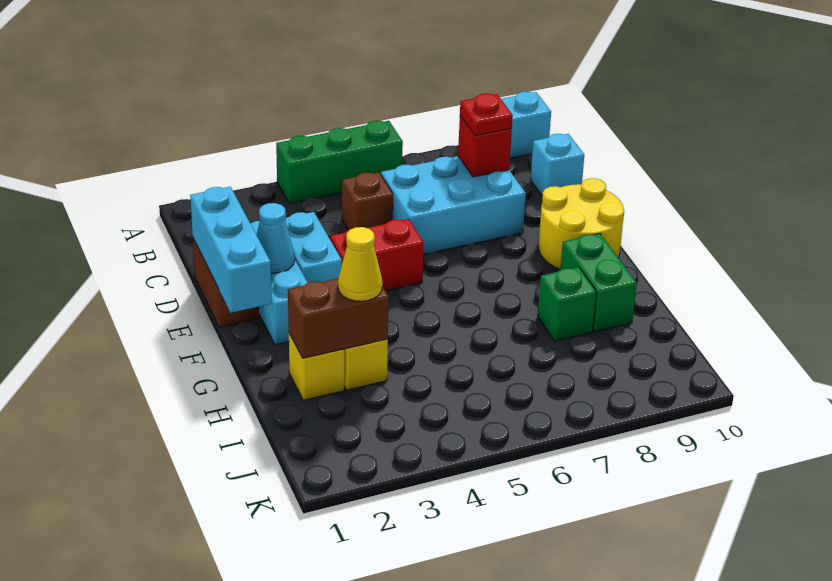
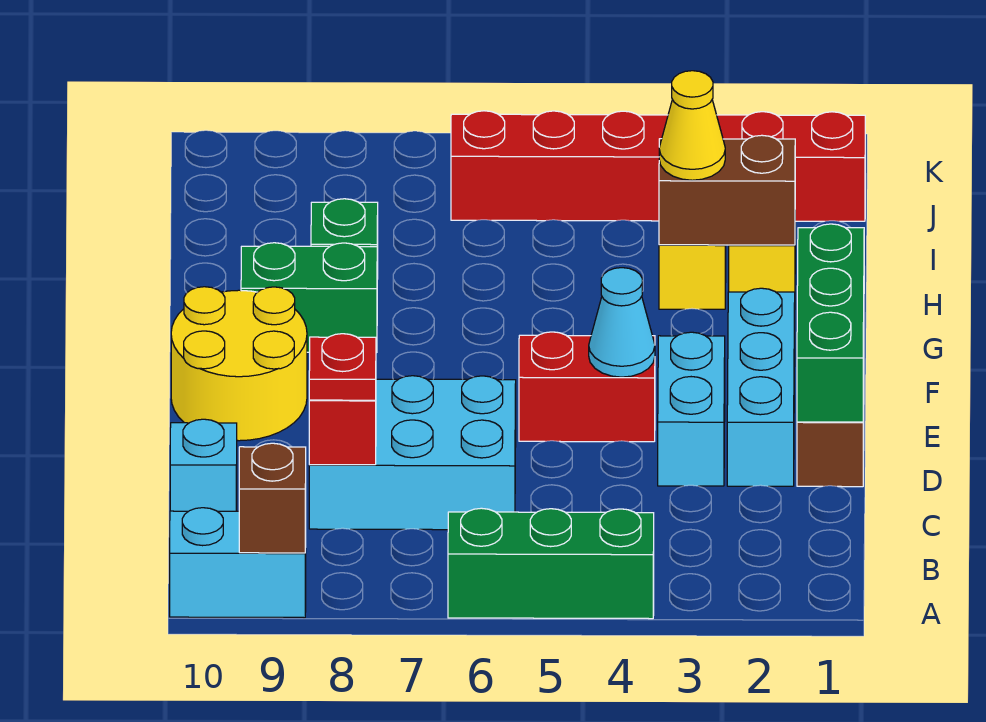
brown 1x1 brick [342,172,393,230] -> brown 1x1 brick moved to [239,443,306,553]
cyan 1x3 brick [190,187,272,313] -> green 1x3 brick [797,224,864,422]
cyan 1x1 cone [257,203,295,273] -> cyan 1x1 cone moved to [589,268,655,377]
green 1x2 brick [561,234,637,332] -> green 1x2 brick turned to [241,243,377,353]
none -> red 1x6 brick [451,111,865,221]

